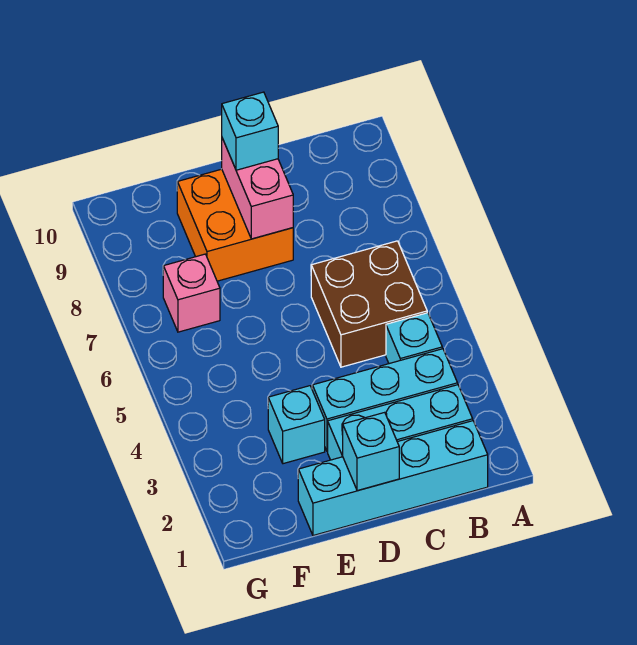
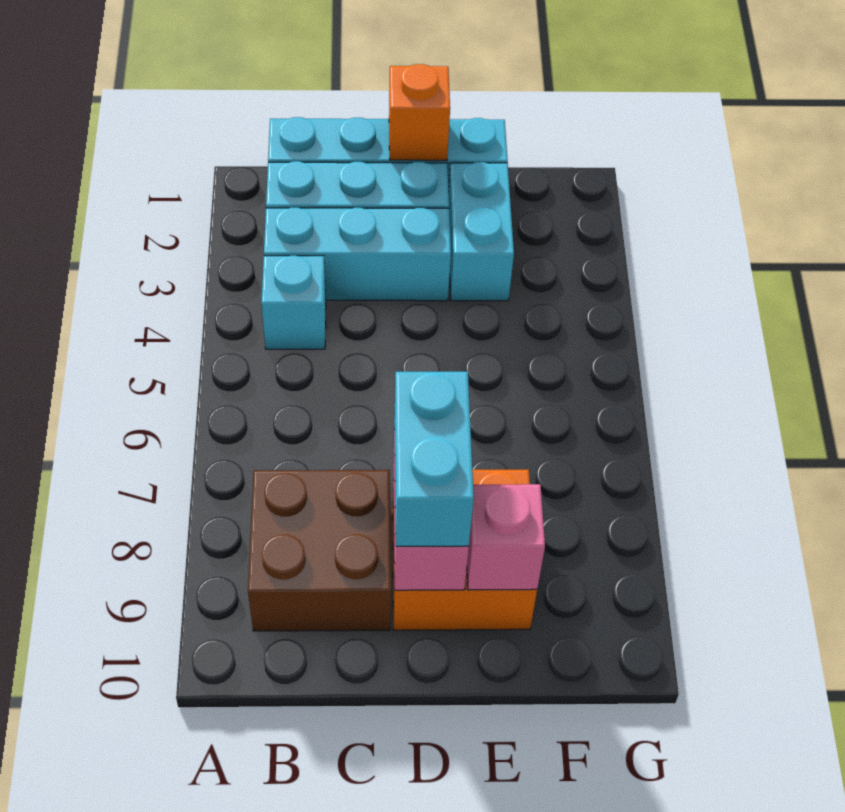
brown 2x2 brick [311,241,427,367] -> brown 2x2 brick moved to [248,470,391,631]
cyan 1x1 brick [343,412,399,491] -> orange 1x1 brick [389,64,450,160]
cyan 1x1 brick [222,92,278,170] -> cyan 1x2 brick [394,372,474,546]
cyan 1x1 brick [268,386,325,464] -> cyan 1x2 brick [448,162,514,301]
pink 1x1 brick [163,254,220,332] -> pink 1x1 brick moved to [467,484,545,590]

